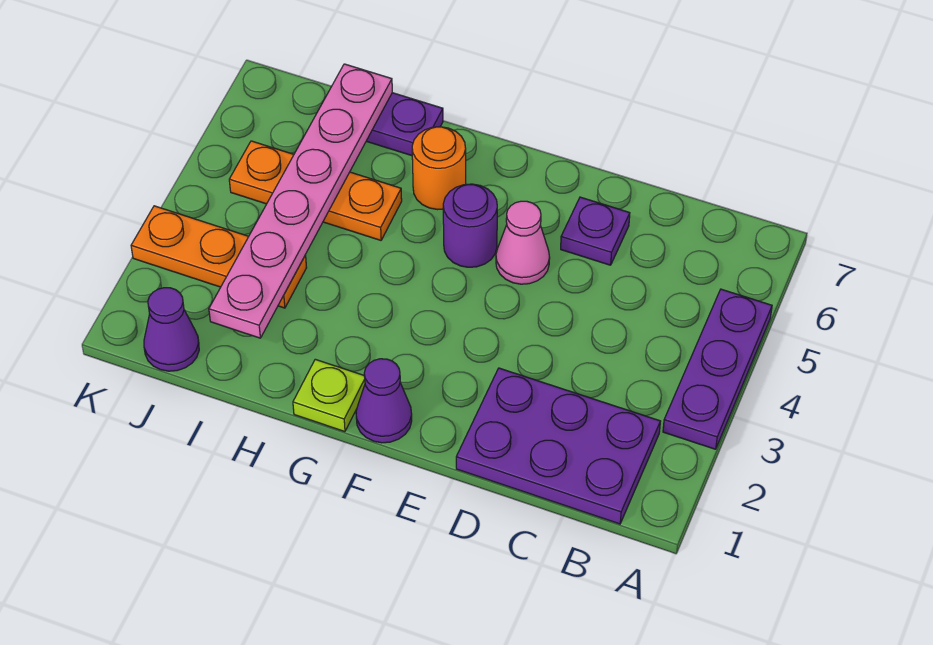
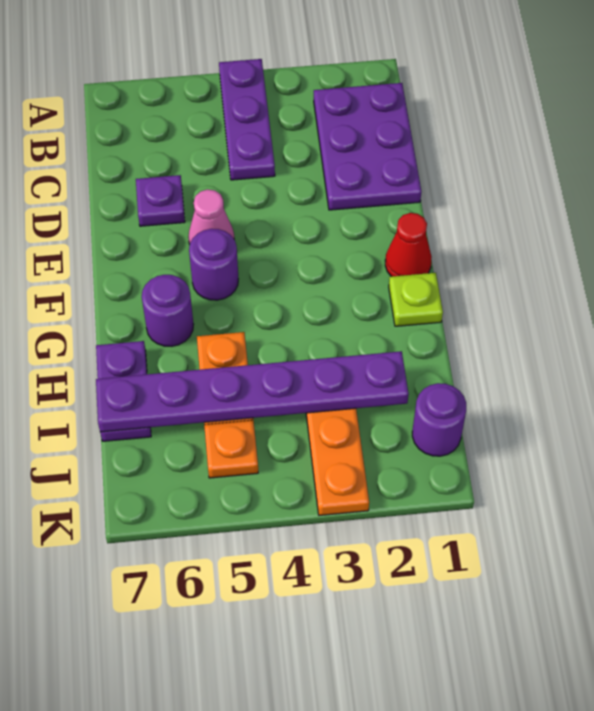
purple 1x3 plate [663,289,772,449] -> purple 1x3 plate turned to [219,59,275,180]
purple 1x1 cone [356,359,412,443] -> red 1x1 cone [385,213,432,277]
orange 1x1 round brick [412,127,466,210] -> purple 1x1 round brick [142,275,194,346]
pink 1x6 plate [209,64,392,338] -> purple 1x6 plate [96,351,409,432]
purple 1x1 cone [144,288,199,371] -> purple 1x1 round brick [412,383,466,456]

